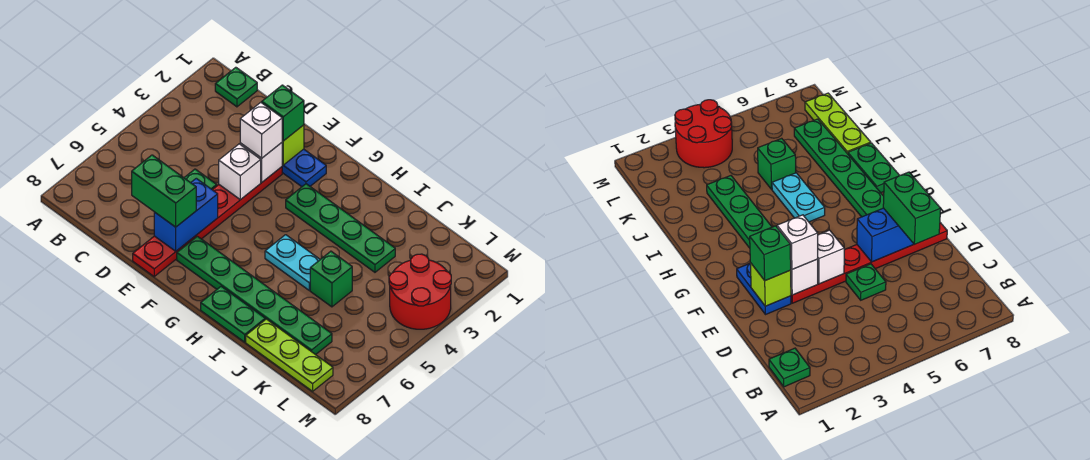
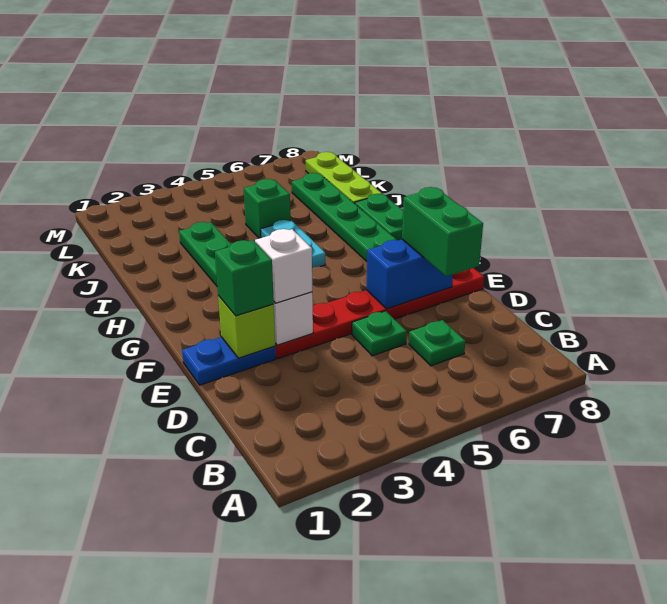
green 1x1 plate [215,67,257,107] -> green 1x1 plate moved to [409,320,465,366]
blue 1x2 plate [282,149,326,187] -> blue 1x2 plate turned to [182,337,276,385]
white 1x1 brick [219,144,261,200] -> none
red 2x2 round brick [389,254,451,329] -> none

